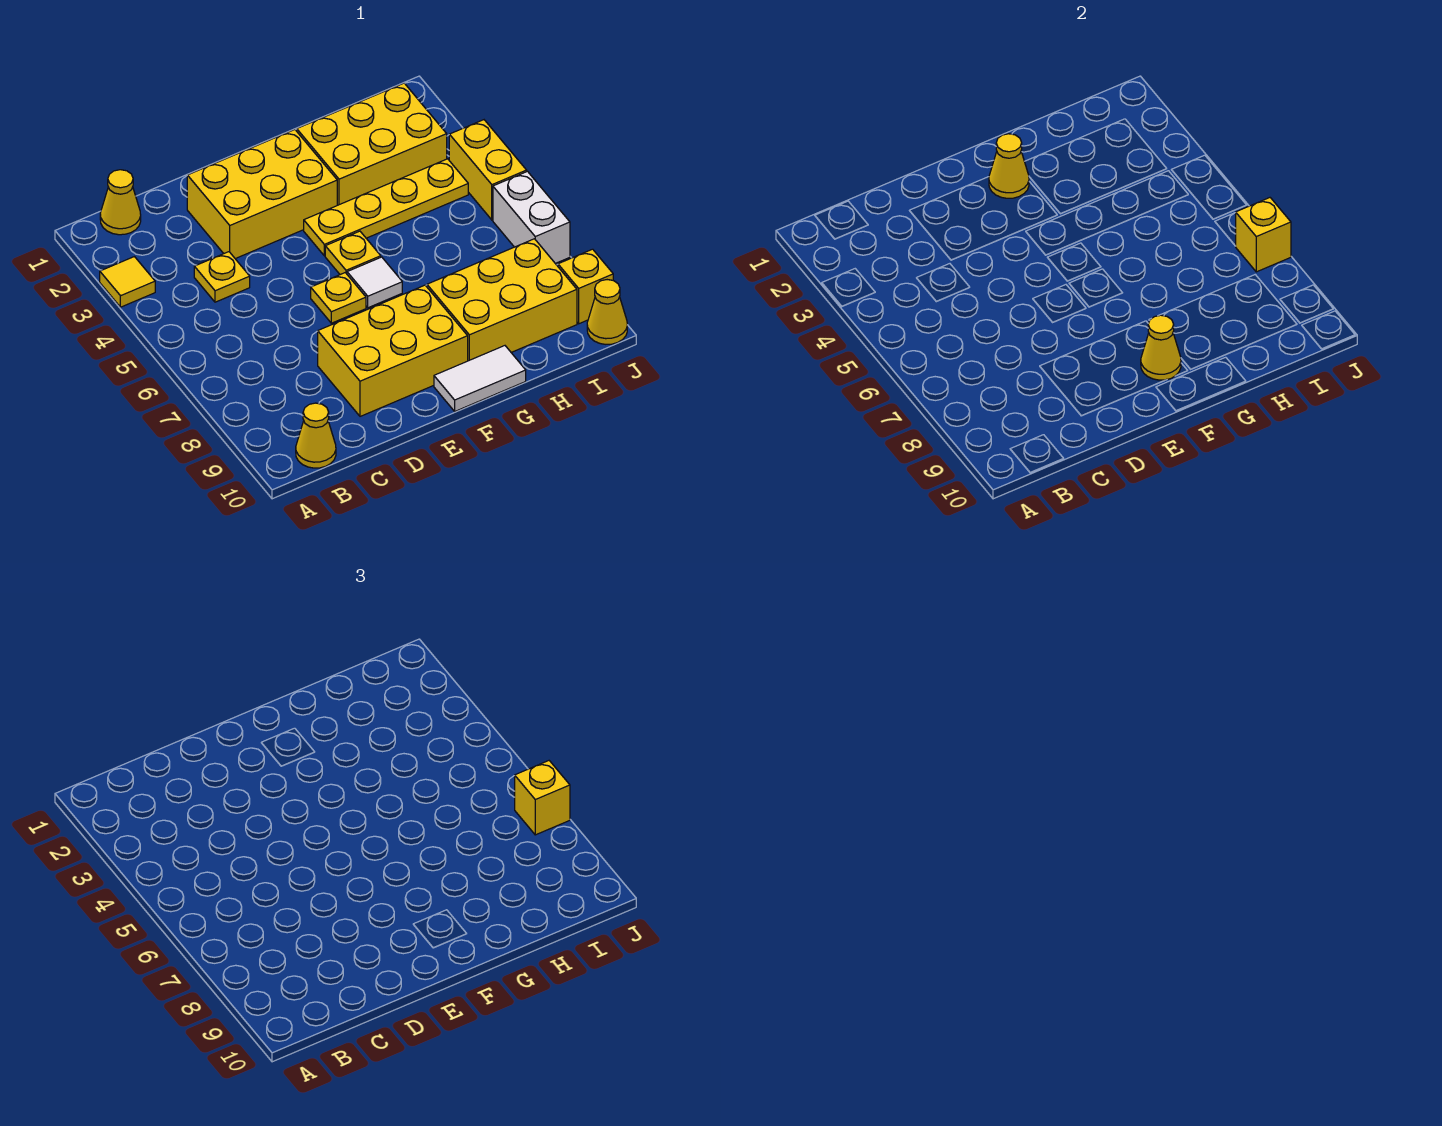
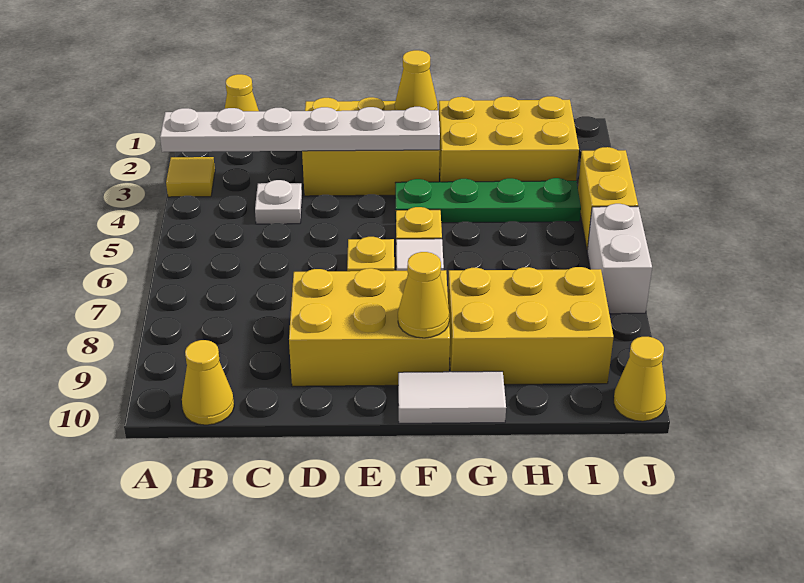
none -> white 1x6 plate [160,107,440,152]
yellow 1x1 plate [194,252,250,302] -> white 1x1 plate [255,180,302,224]
yellow 1x4 plate [304,159,468,256] -> green 1x4 plate [395,178,581,223]
yellow 1x1 brick [1236,198,1291,272] -> none
yellow 1x1 brick [515,761,570,835] -> none
yellow 1x1 brick [558,249,613,324] -> none

